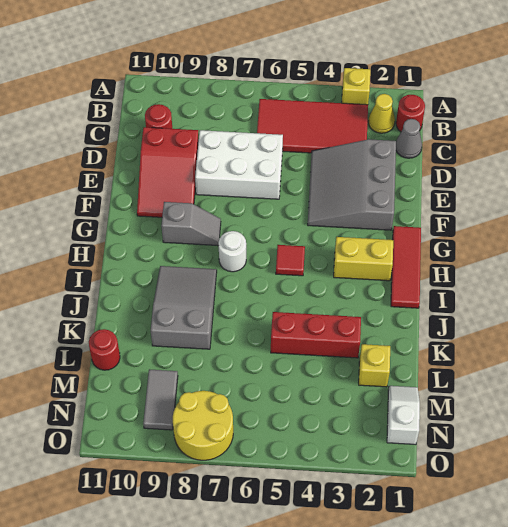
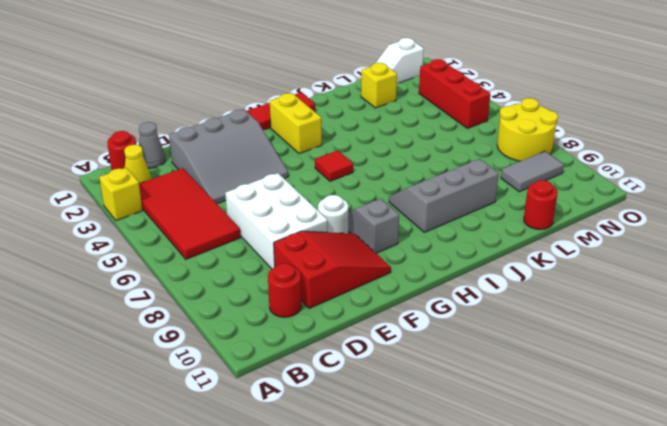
white 1x1 round brick [218,231,246,272] -> white 1x1 round brick moved to [318,195,348,233]
grey 2x3 slope [151,266,217,349] -> grey 2x3 slope turned to [389,159,499,232]
red 1x3 brick [271,312,361,358] -> red 1x3 brick moved to [419,59,490,128]

